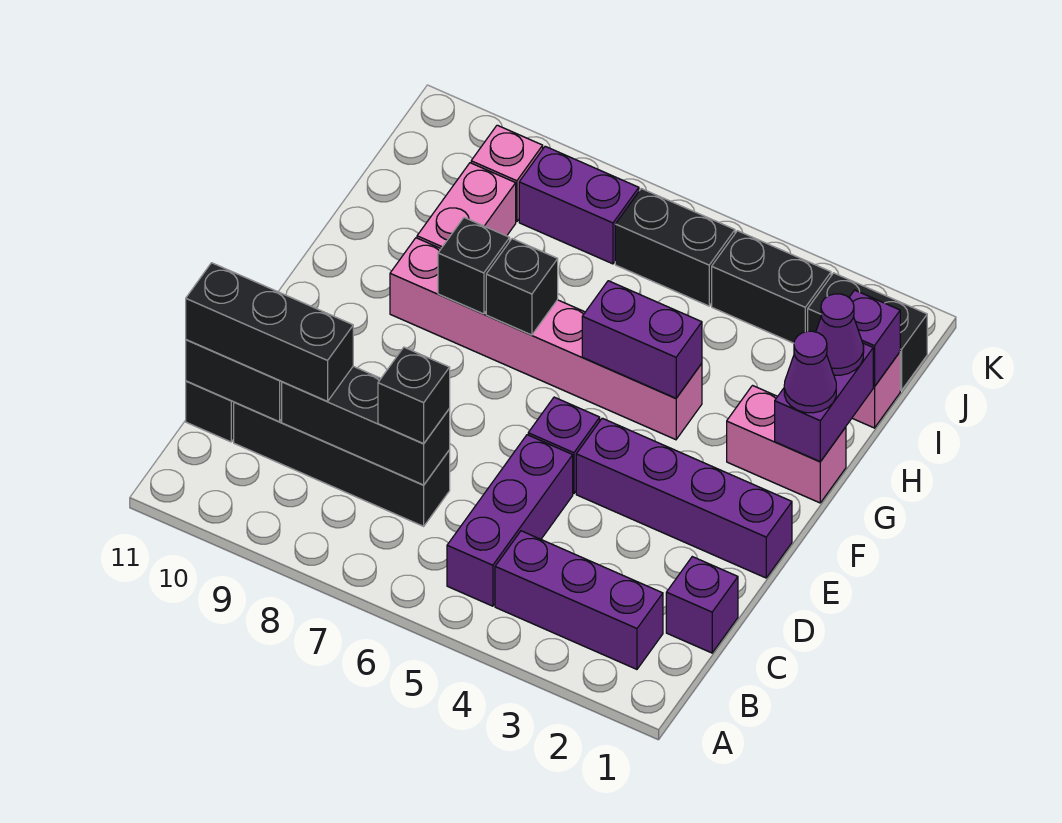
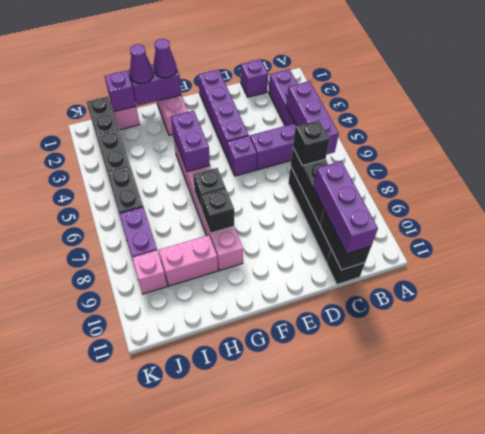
none -> purple 1x3 brick [286,81,339,154]
black 1x3 brick [186,263,353,401] -> purple 1x3 brick [313,161,378,254]

